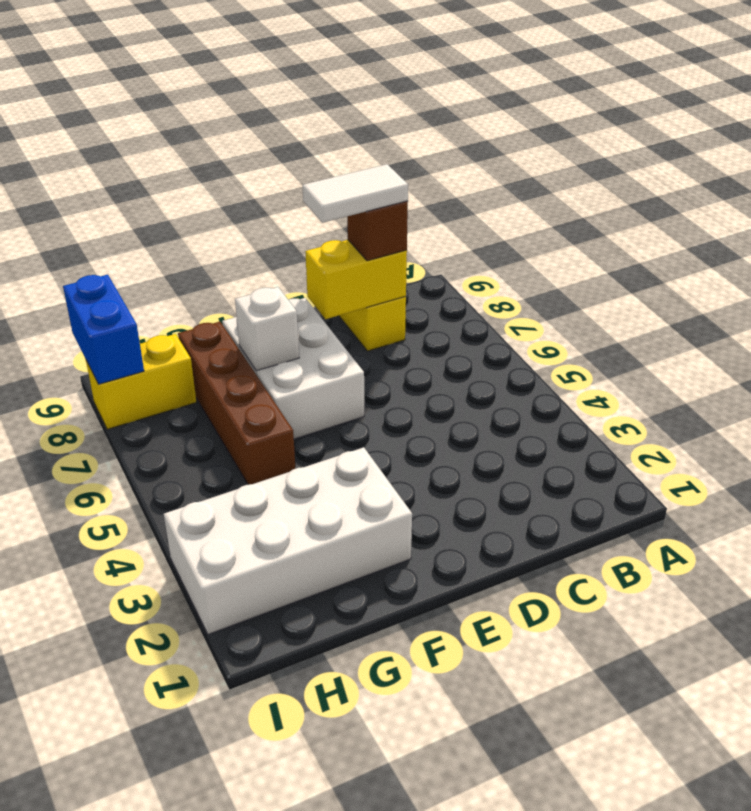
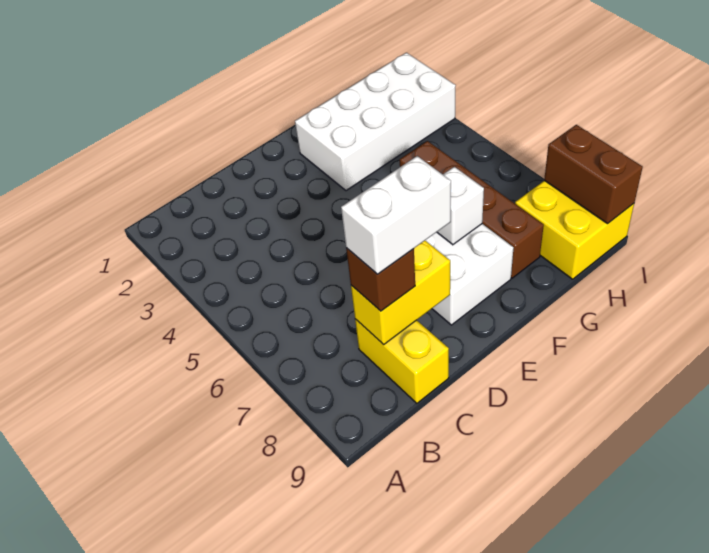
white 1x2 tile [302,164,408,223] -> white 1x2 brick [341,156,451,274]
yellow 1x2 brick [86,334,196,429] -> yellow 2x2 brick [515,181,634,279]
blue 1x2 brick [63,275,144,384] -> brown 1x2 brick [544,125,643,224]

